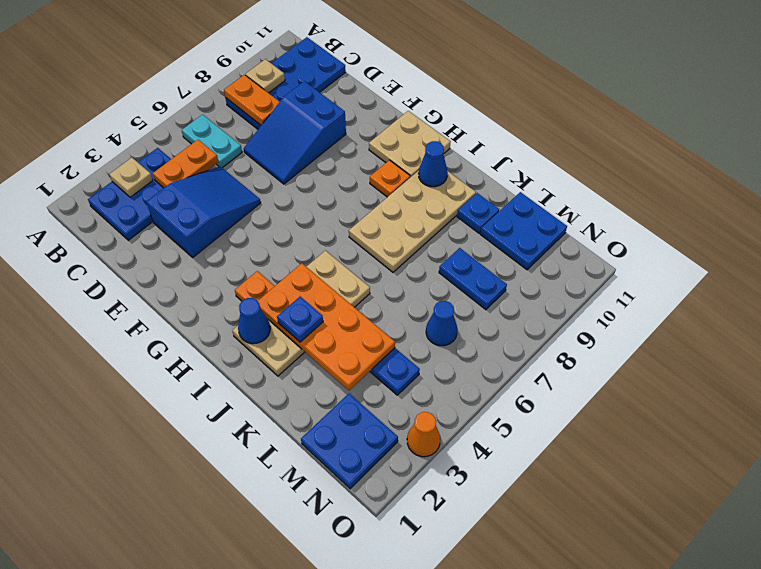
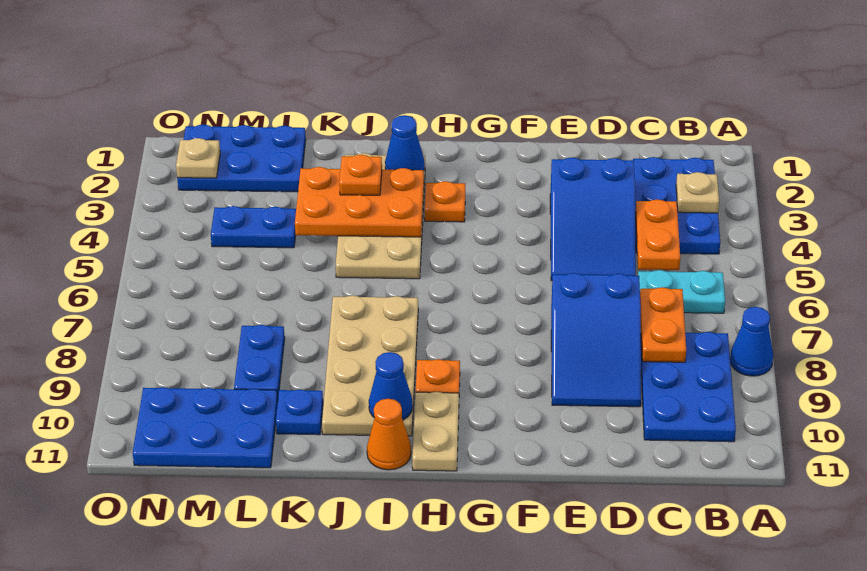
blue 2x4 plate [226,37,346,129] -> blue 2x3 plate [641,332,736,442]
orange 1x2 plate [224,75,279,125] -> orange 1x2 plate turned to [640,287,686,362]
tan 1x1 plate [245,59,285,93] -> tan 1x1 plate moved to [176,138,220,178]
blue 2x3 slope [244,81,346,184] -> blue 2x3 slope turned to [551,273,641,407]
tan 2x2 plate [369,111,450,177] -> tan 1x2 plate [412,392,459,471]
orange 2x4 plate [258,263,395,390] -> orange 2x3 plate [295,167,424,237]
blue 1x1 plate [277,297,323,342] -> orange 1x1 plate [339,155,382,195]
blue 1x2 plate [439,248,507,310] -> blue 1x2 plate turned to [234,325,285,397]
blue 2x2 plate [480,192,567,270] -> blue 2x3 plate [133,387,278,468]
blue 2x2 plate [301,394,398,489] -> blue 2x3 plate [177,124,306,192]
blue 1x1 cone [426,301,457,346] -> blue 1x1 cone moved to [730,307,773,376]
orange 1x1 cone [407,412,440,457] -> orange 1x1 cone moved to [367,399,411,470]

